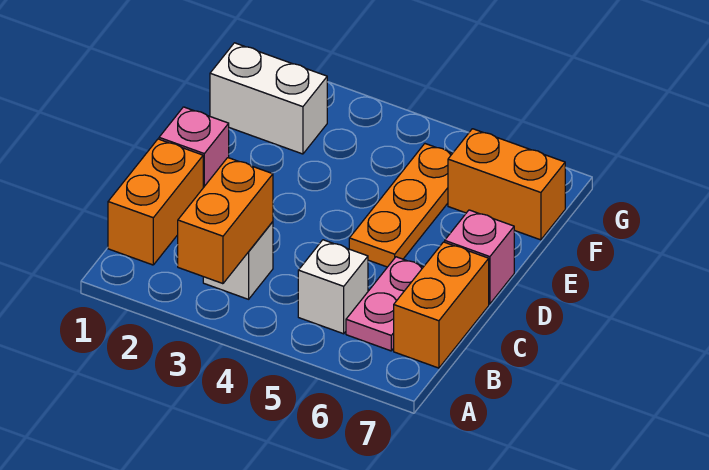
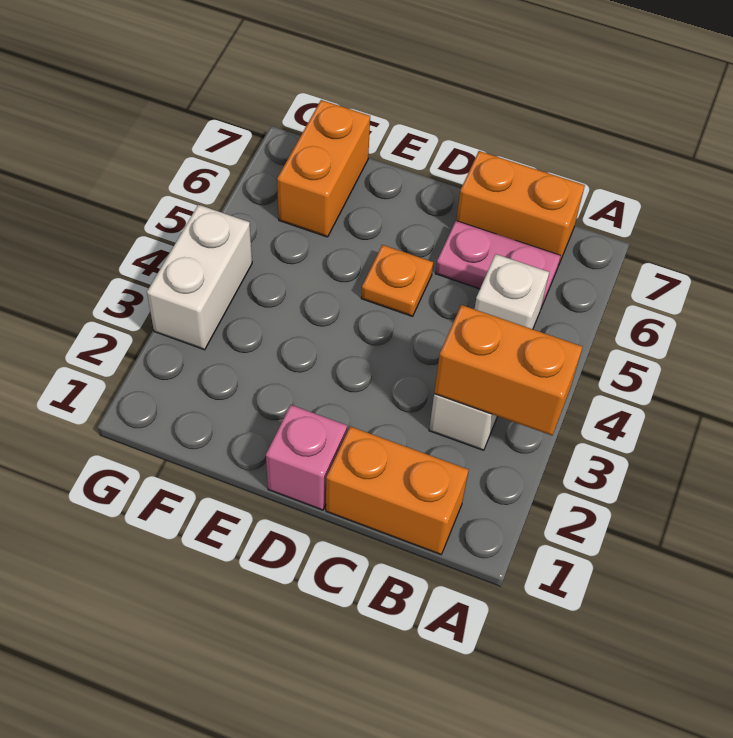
orange 1x3 plate [349,144,452,267] -> orange 1x1 plate [361,245,433,316]
pink 1x1 brick [445,210,514,304] -> none
white 1x2 brick [210,43,327,154] -> white 1x2 brick moved to [147,205,252,350]

